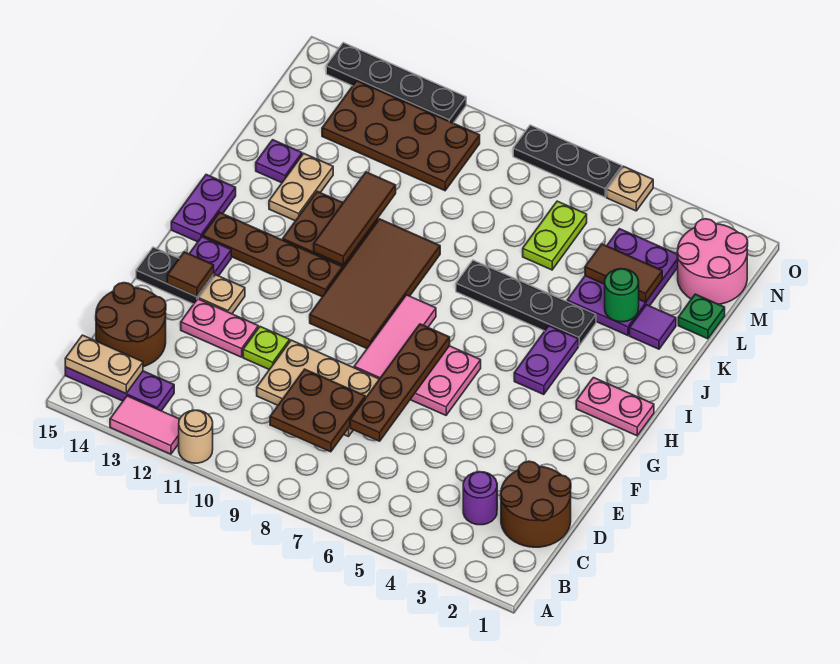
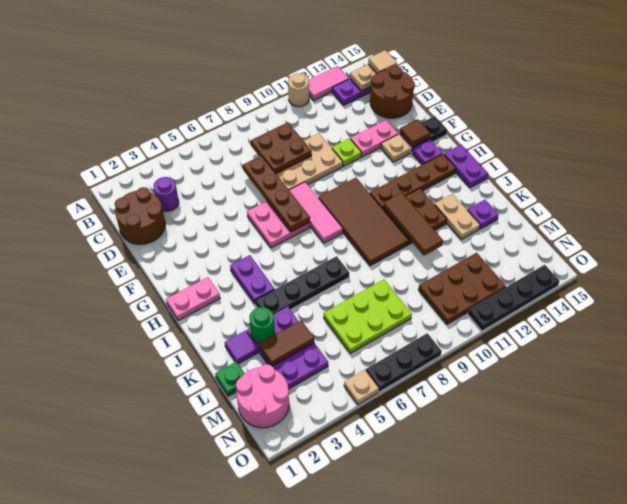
none -> tan 1x1 tile [368,50,397,73]
lime 1x2 plate [523,201,587,270] -> lime 2x3 plate [323,280,412,354]
brown 2x4 plate [322,81,480,191] -> brown 2x3 plate [418,253,506,324]

